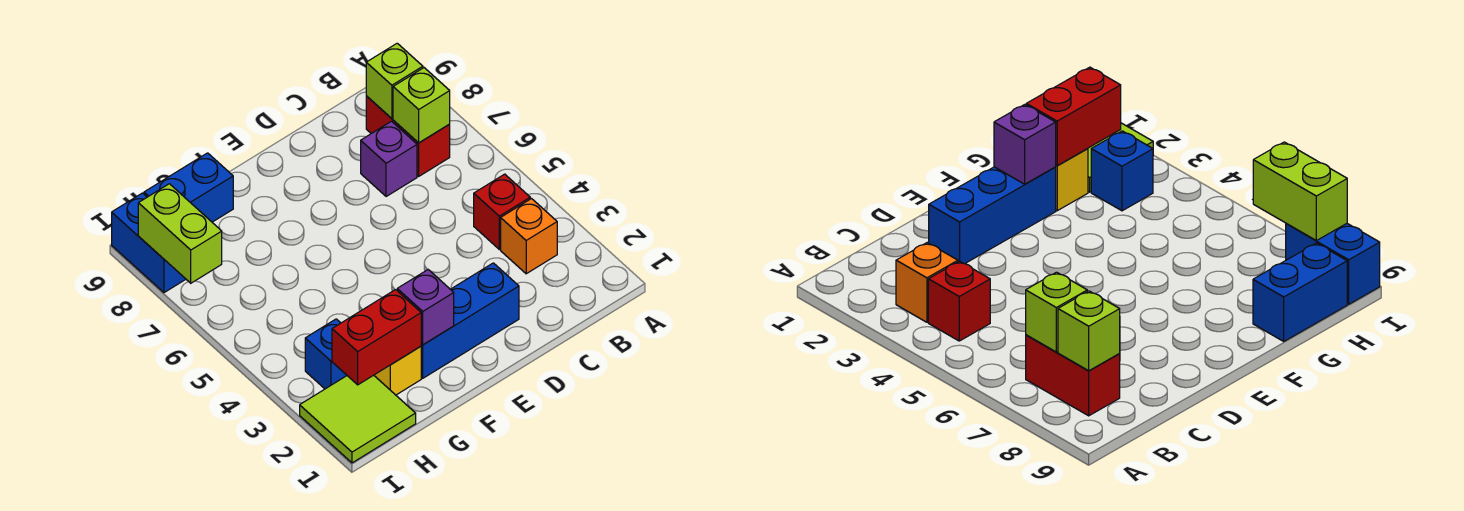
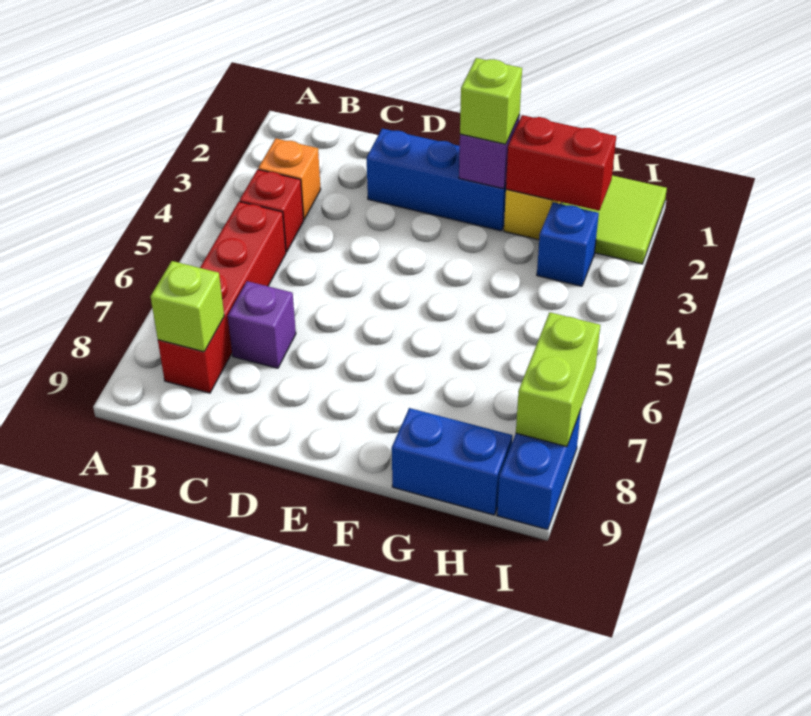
red 1x2 brick [366,96,450,176] -> red 1x4 brick [158,202,286,393]
lime 1x1 brick [393,68,450,143] -> lime 1x1 brick moved to [460,58,522,144]

